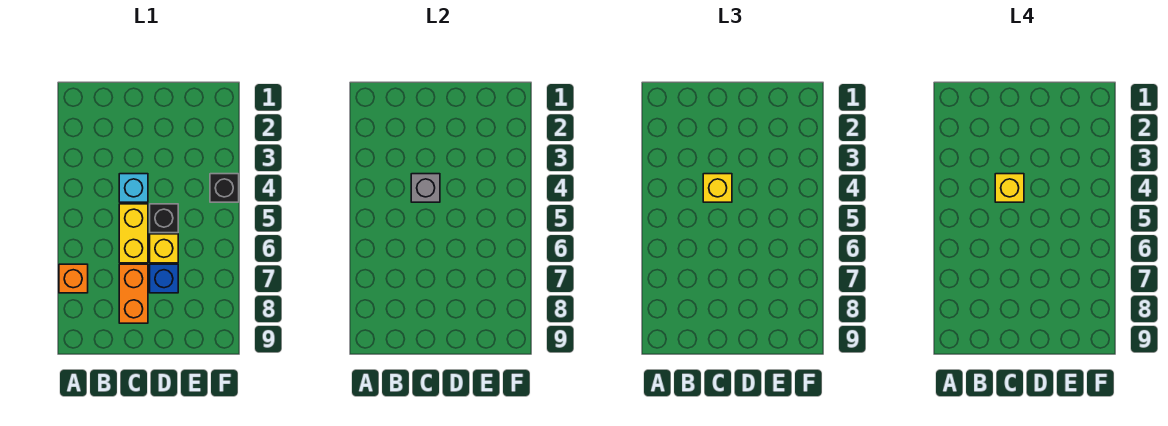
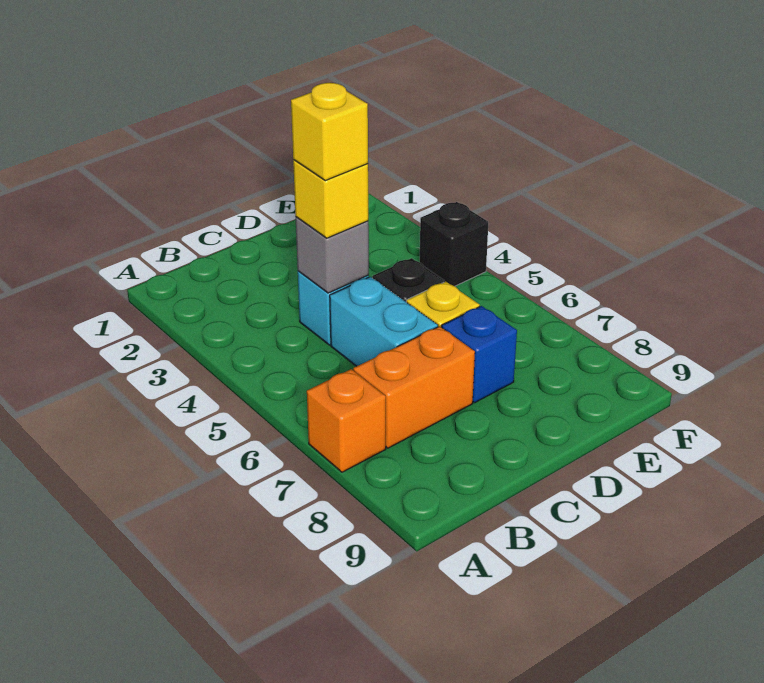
yellow 1x2 brick [119,204,148,263] -> cyan 1x2 brick [330,277,438,366]
orange 1x2 brick [119,264,148,323] -> orange 1x2 brick turned to [353,326,475,448]

